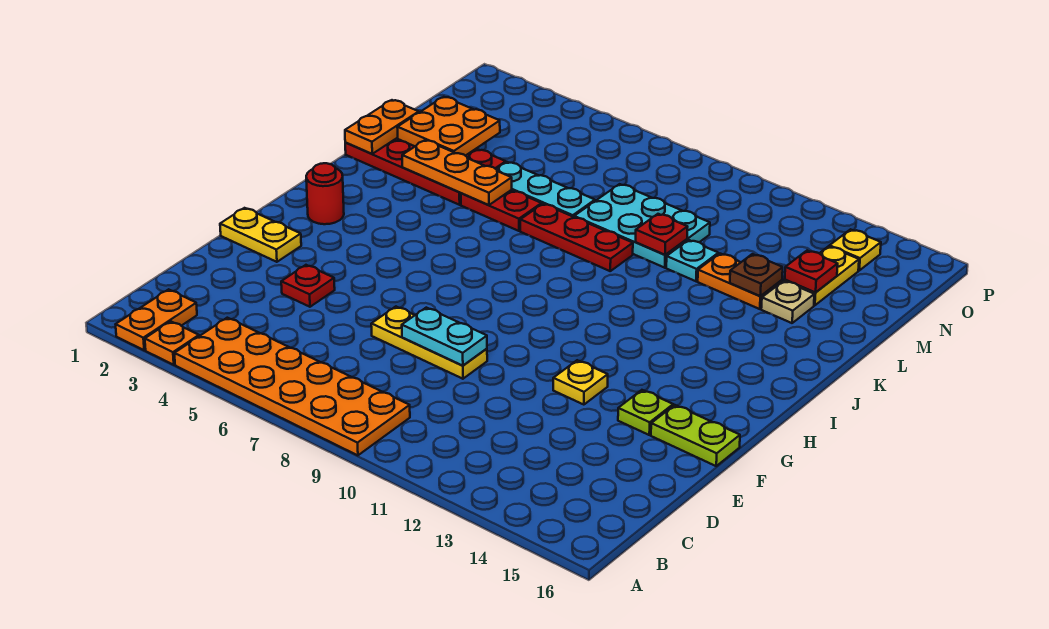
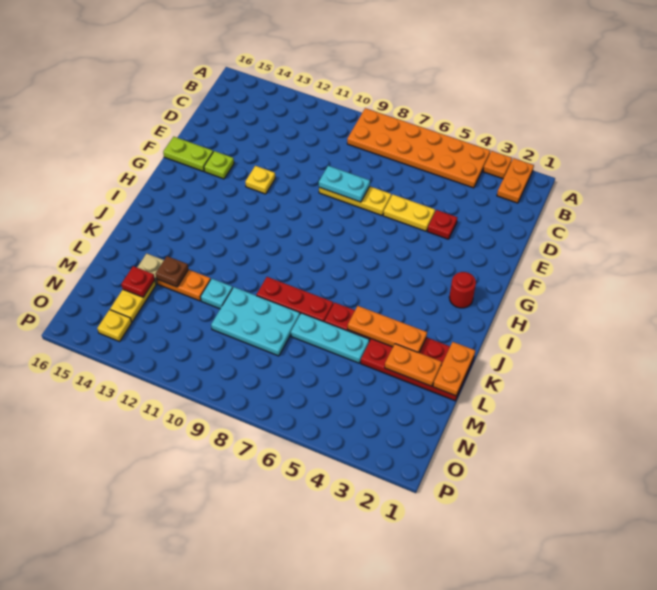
yellow 1x2 plate [220,208,301,262] -> yellow 1x2 plate moved to [383,195,435,231]
orange 2x2 plate [397,97,500,156] -> orange 1x2 plate [385,344,442,386]
red 1x1 plate [636,214,687,255] -> none

